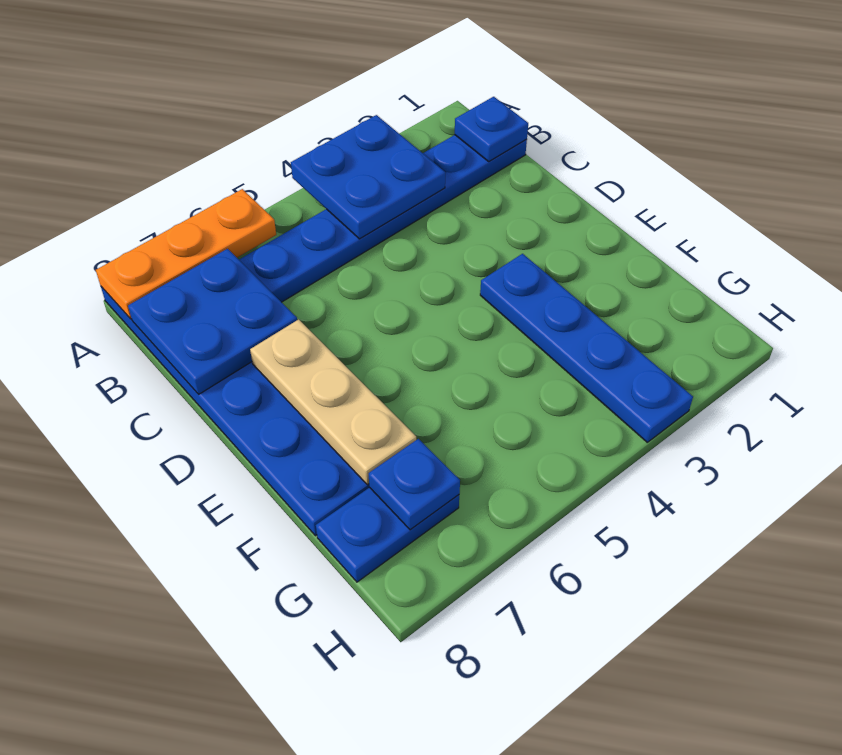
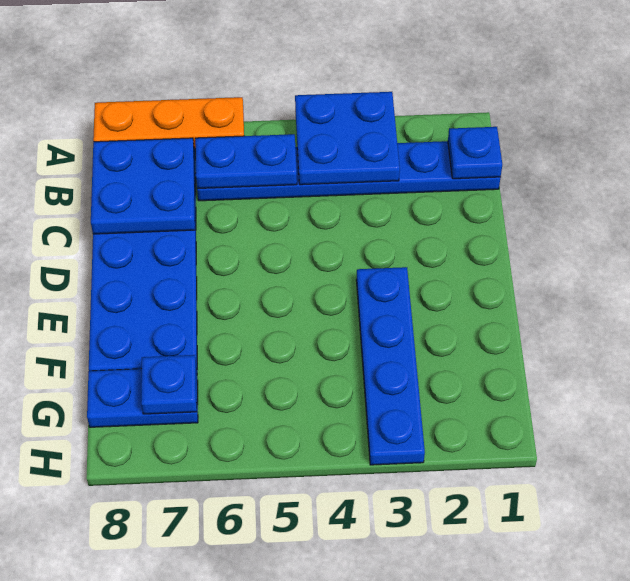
none -> blue 1x2 plate [195,134,297,189]
tan 1x3 plate [250,319,416,485] -> none

